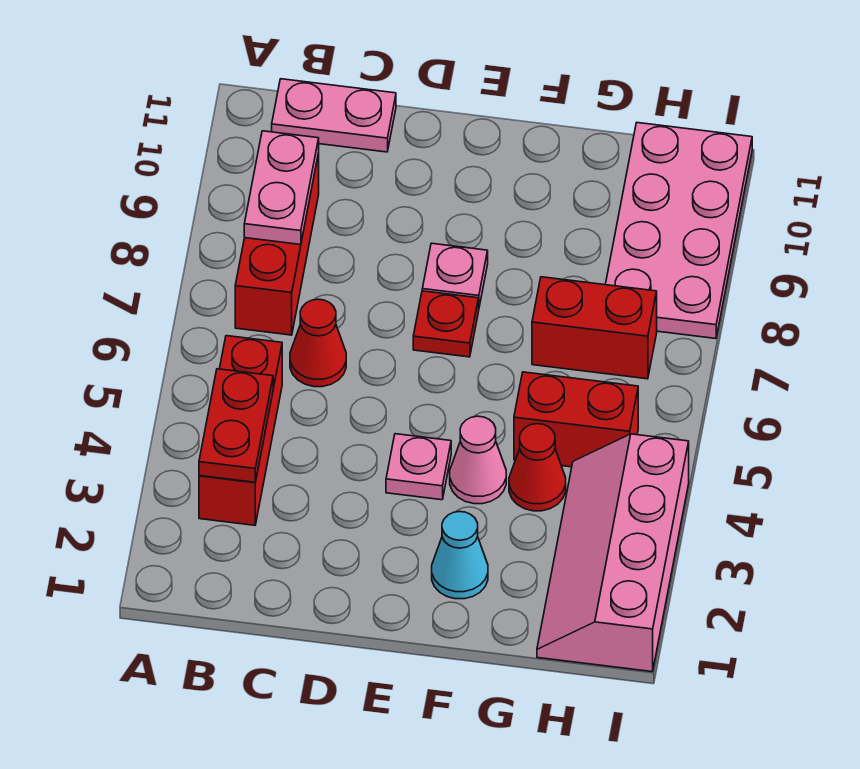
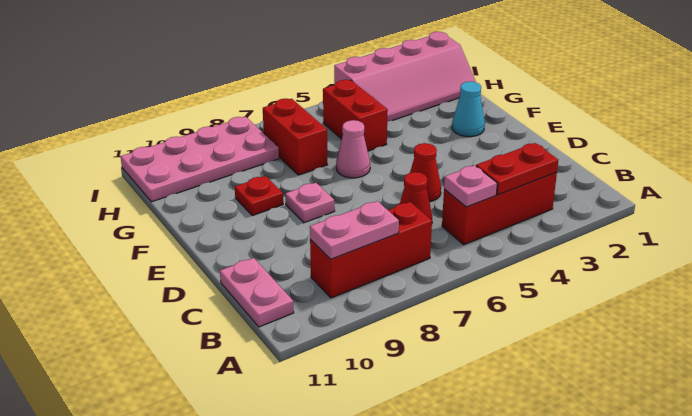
pink 1x1 plate [386,434,451,500] -> pink 1x1 plate moved to [444,165,497,207]
red 1x1 plate [413,291,479,357] -> red 1x1 plate moved to [235,176,283,216]
pink 1x1 cone [450,416,506,504] -> pink 1x1 cone moved to [336,120,370,178]
red 1x1 cone [509,424,566,511] -> red 1x1 cone moved to [410,143,441,202]

